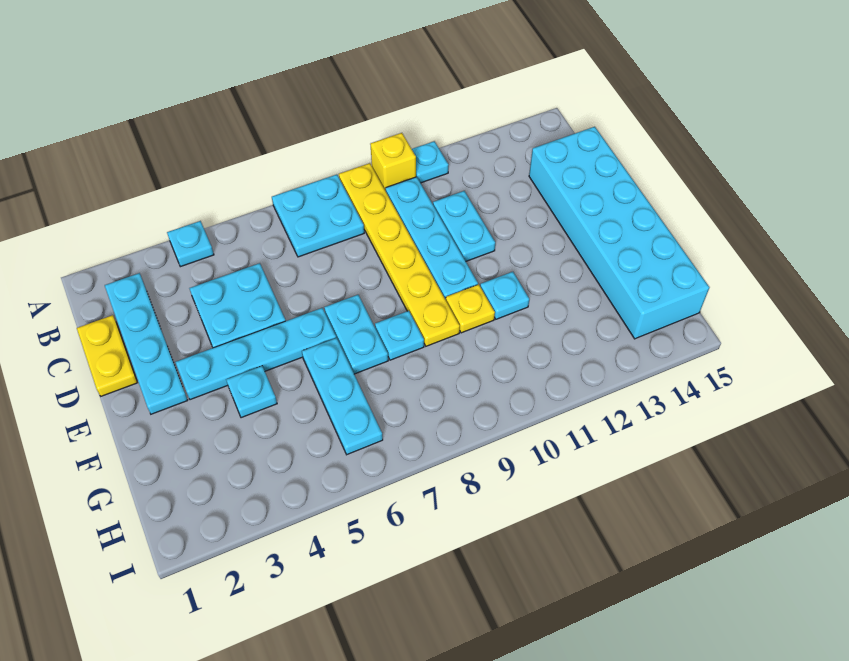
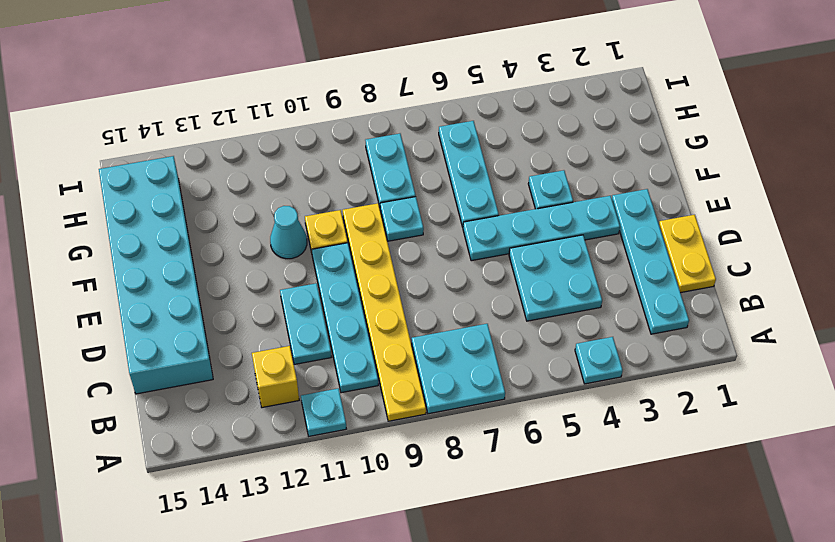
yellow 1x1 brick [370,133,416,191] -> yellow 1x1 brick moved to [252,346,299,408]
cyan 1x2 plate [324,295,388,374] -> cyan 1x2 plate moved to [366,134,416,207]
cyan 1x1 plate [480,272,529,319] -> cyan 1x1 cone [270,206,307,259]

